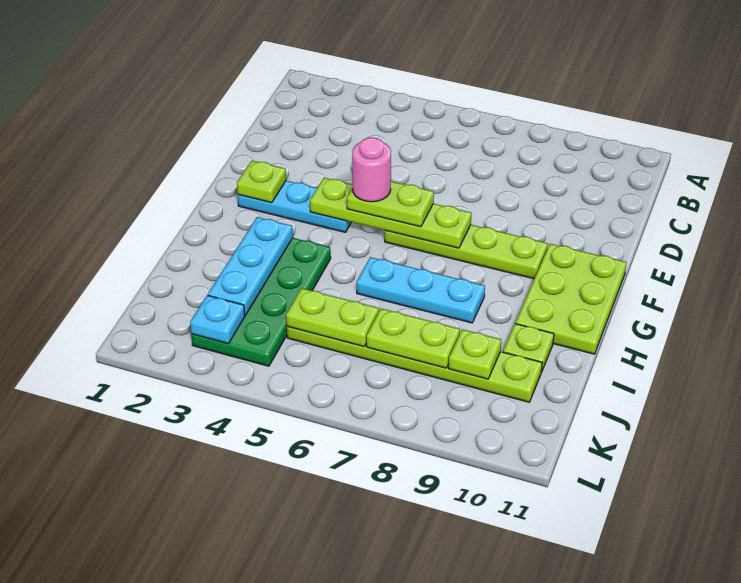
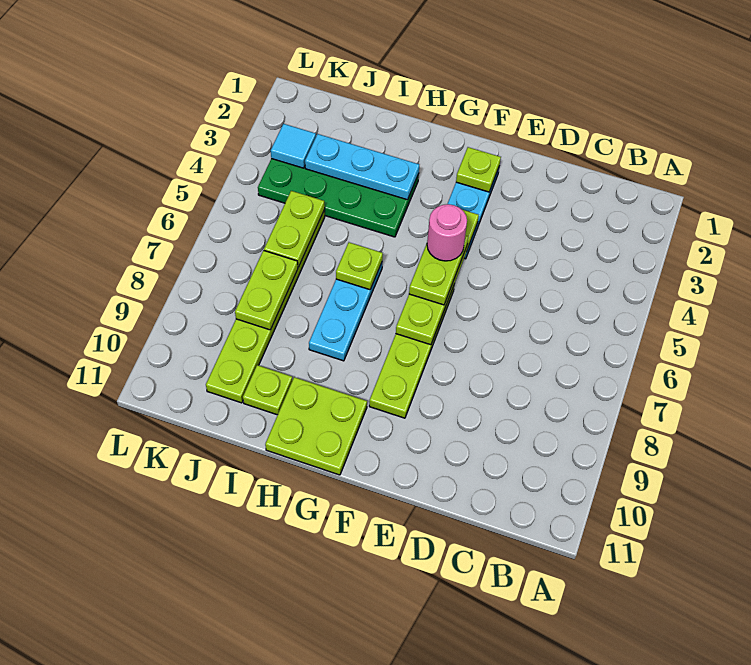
lime 2x3 plate [515,244,627,354] -> lime 2x2 plate [265,377,367,475]
lime 1x1 plate [449,329,501,379] -> lime 1x1 plate moved to [336,242,383,290]
cyan 1x1 plate [190,295,245,344] -> cyan 1x1 tile [271,124,316,168]

